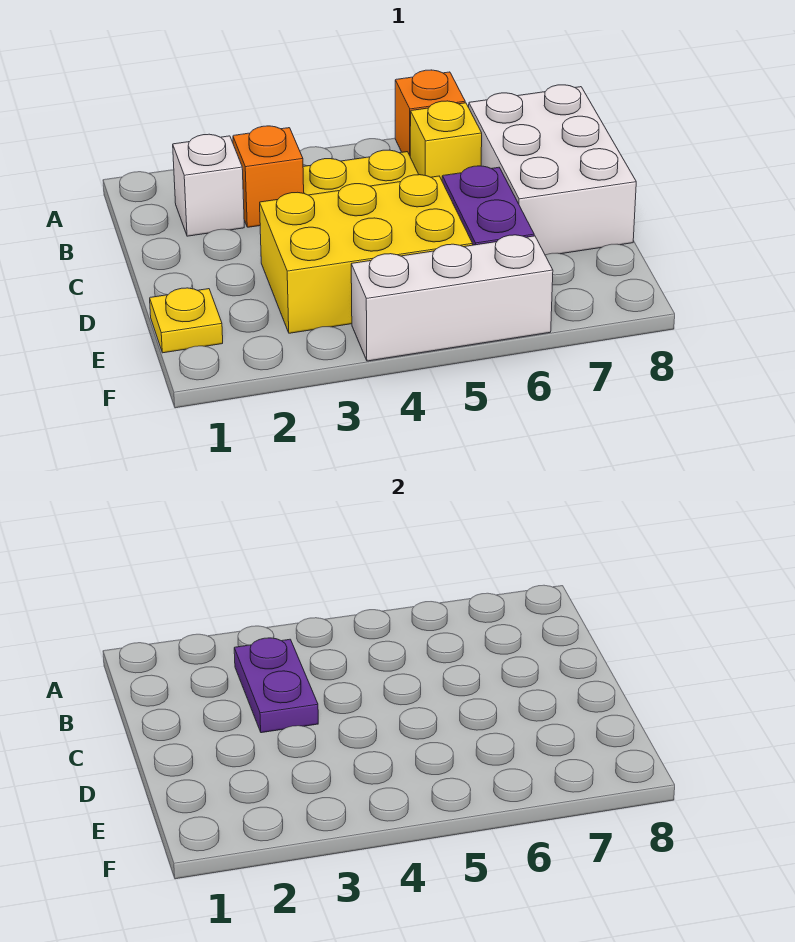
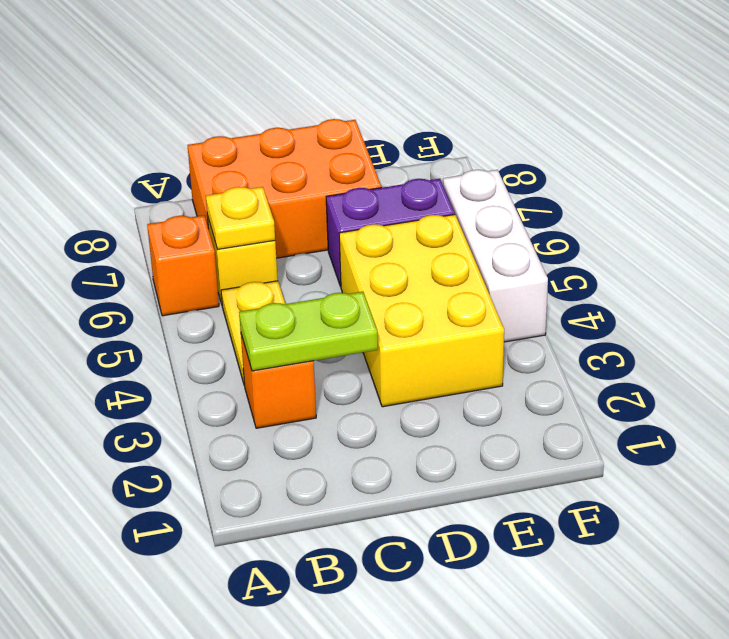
white 1x1 brick [173,134,244,236] -> none
purple 1x2 plate [234,638,318,733] -> lime 1x2 plate [239,292,378,371]
white 2x3 brick [469,85,636,255] -> orange 2x3 brick [188,119,381,258]
yellow 1x1 plate [150,288,223,353] -> yellow 1x1 plate moved to [206,187,275,250]

